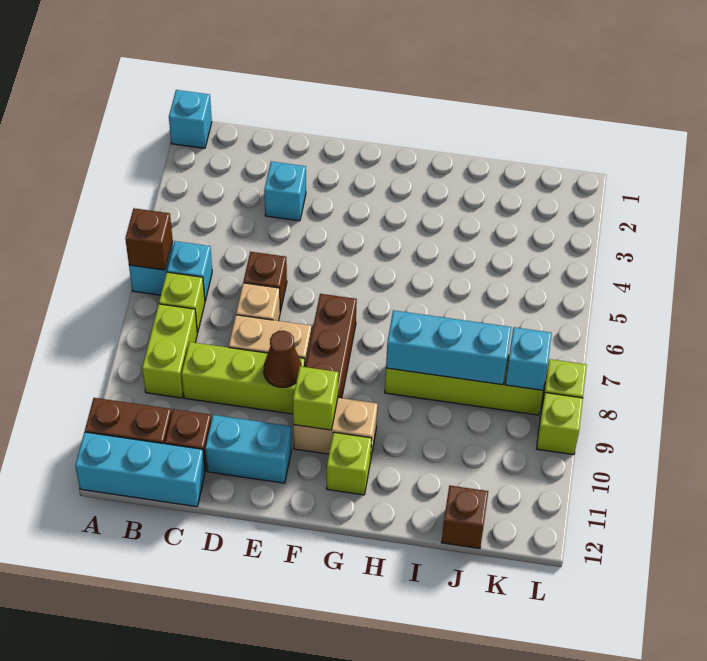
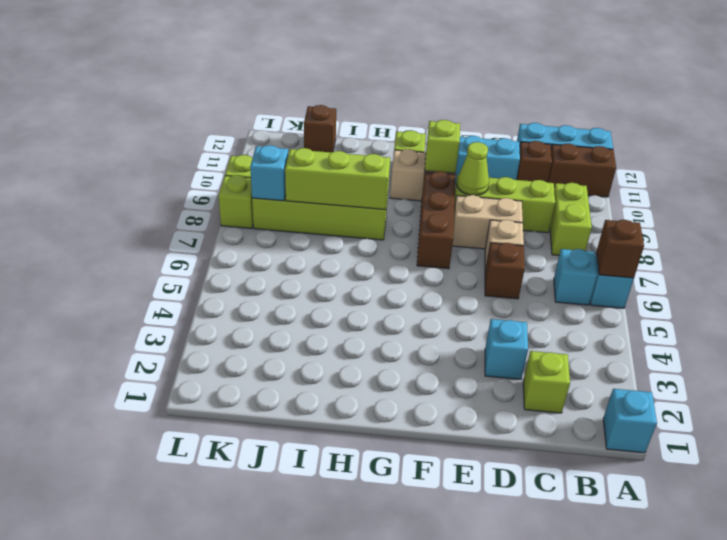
lime 1x1 brick [159,272,205,333] -> lime 1x1 brick moved to [523,351,570,413]
brown 1x1 cone [264,331,302,387] -> lime 1x1 cone [457,142,489,195]
cyan 1x3 brick [386,310,511,385] -> lime 1x3 brick [285,148,390,210]

